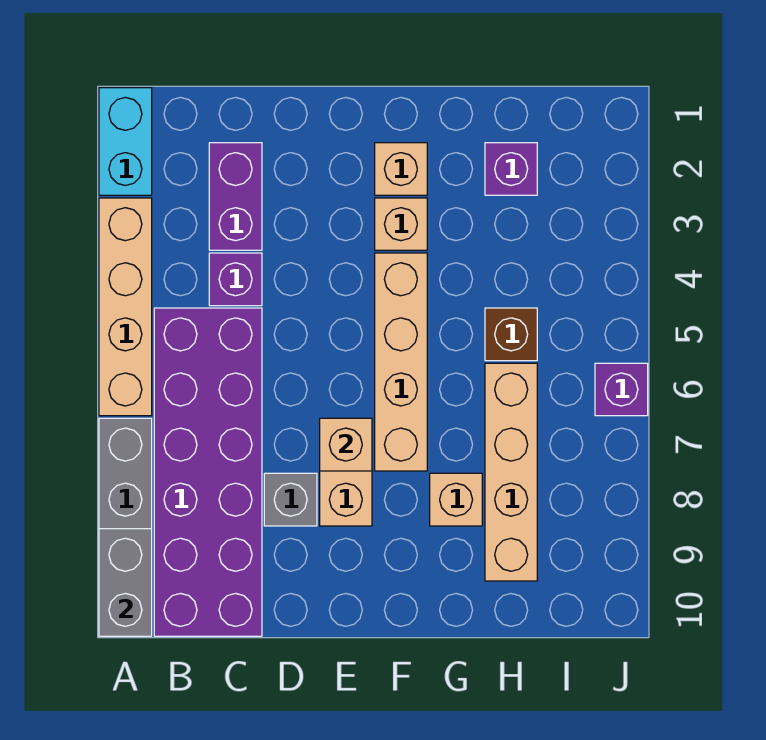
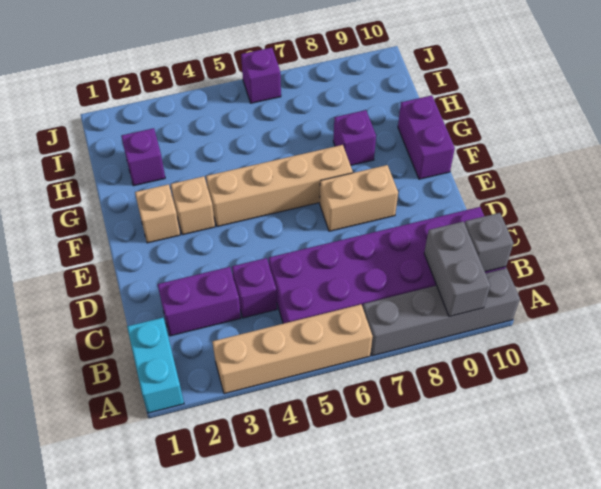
cyan 1x2 brick [99,88,152,195] -> cyan 1x2 brick turned to [127,318,184,413]
grey 1x2 brick [99,529,152,636] -> grey 1x2 brick turned to [424,222,490,317]
grey 1x1 brick [264,473,317,526] -> grey 1x1 brick moved to [465,213,513,272]
tan 1x1 brick [320,418,372,471] -> none
none -> purple 1x2 brick [398,95,455,179]
tan 1x1 brick [430,473,482,526] -> purple 1x1 brick [333,110,376,165]
brown 1x1 brick [485,308,537,361] -> none
tan 1x4 brick [485,363,537,581] -> none

